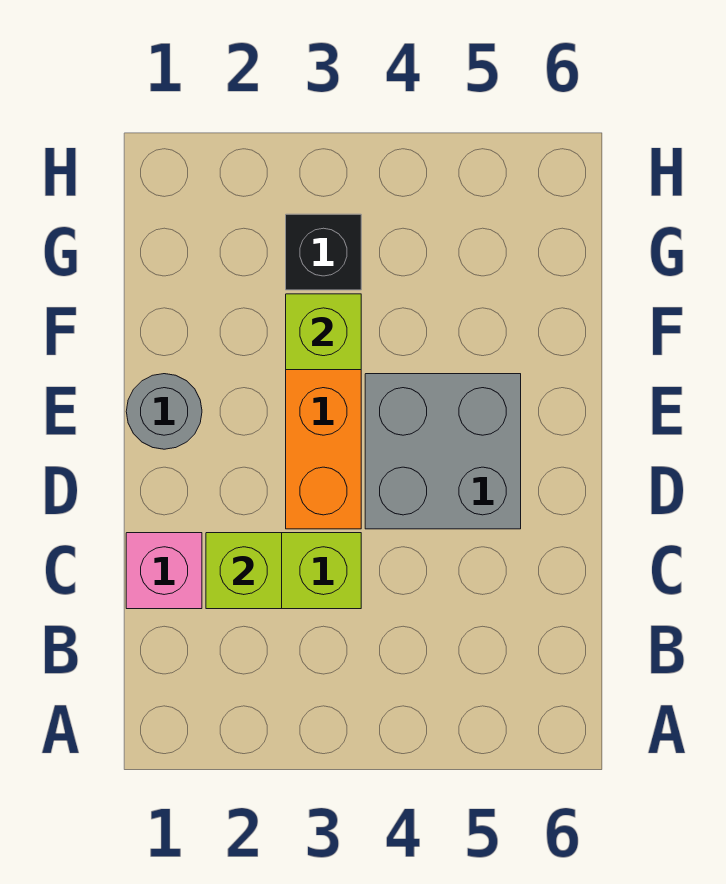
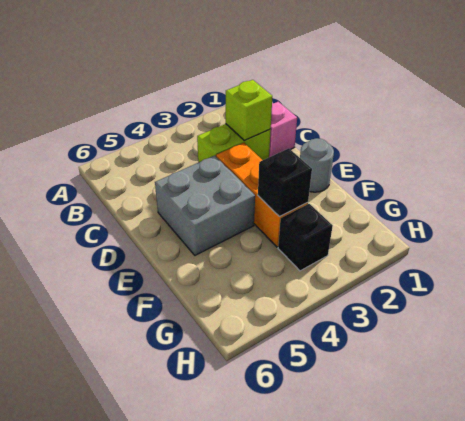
lime 1x1 brick [286,294,361,370] -> black 1x1 brick [258,148,312,217]

